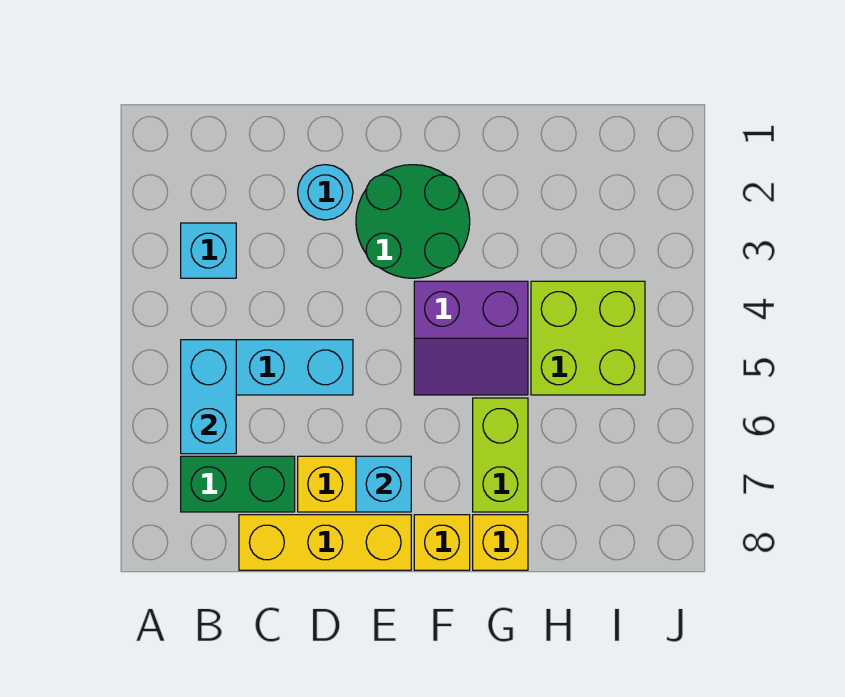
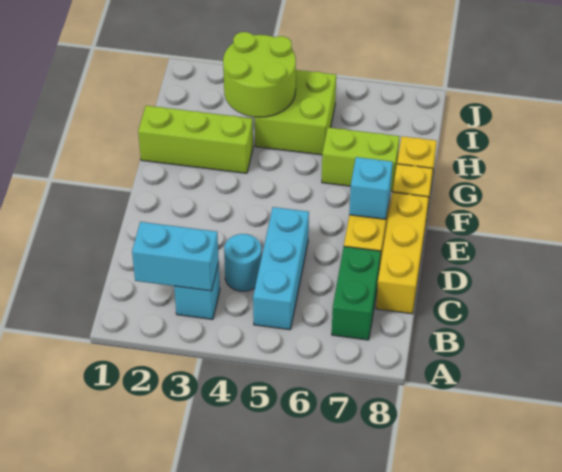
cyan 1x2 brick [181,340,236,454] -> cyan 1x2 brick moved to [132,222,219,291]
cyan 1x1 round brick [298,165,353,220] -> cyan 1x1 round brick moved to [224,234,261,291]
green 2x2 round brick [356,165,470,278] -> none
purple 2x2 slope [414,281,528,395] -> none
none -> lime 1x3 brick [138,106,253,173]
none -> lime 2x2 round brick [223,32,296,117]

